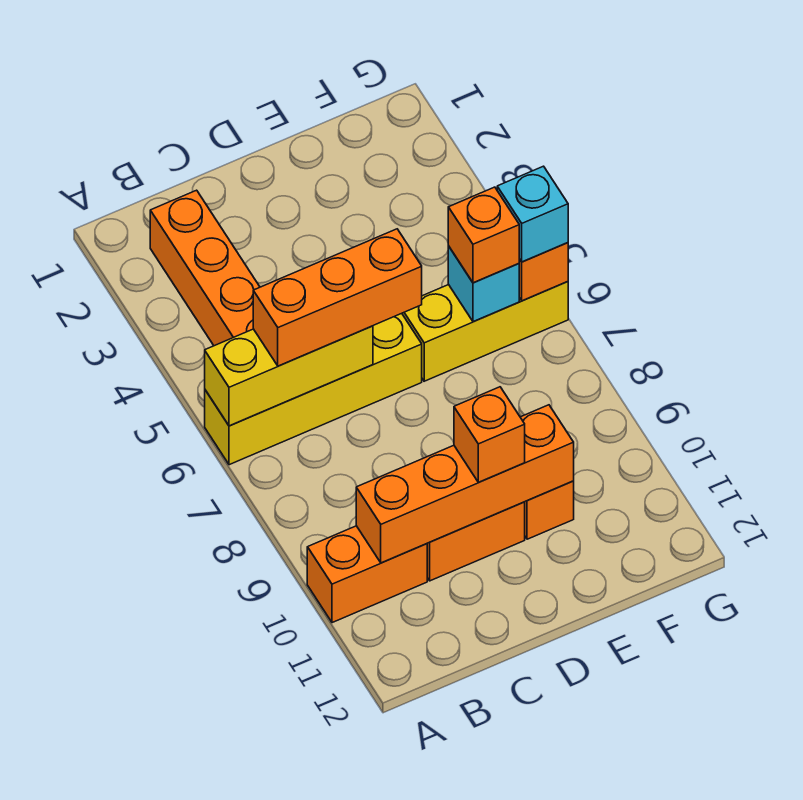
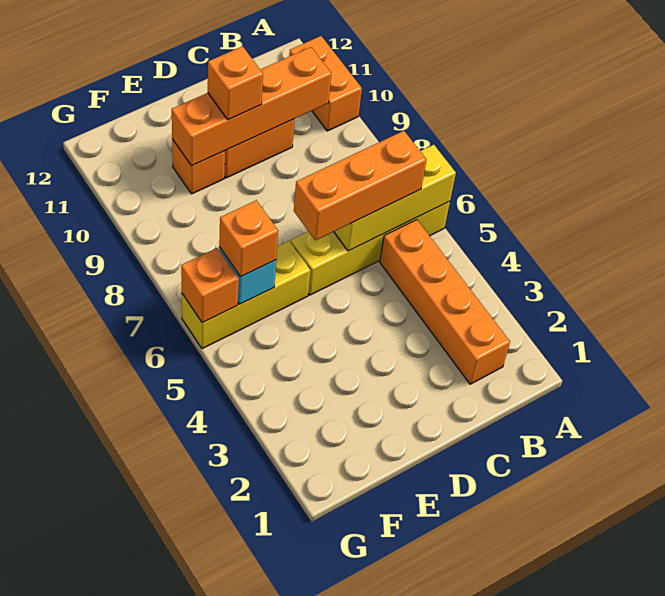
orange 1x2 brick [307,526,427,623] -> orange 1x2 brick turned to [289,36,362,131]
cyan 1x1 brick [497,166,568,262] -> none

